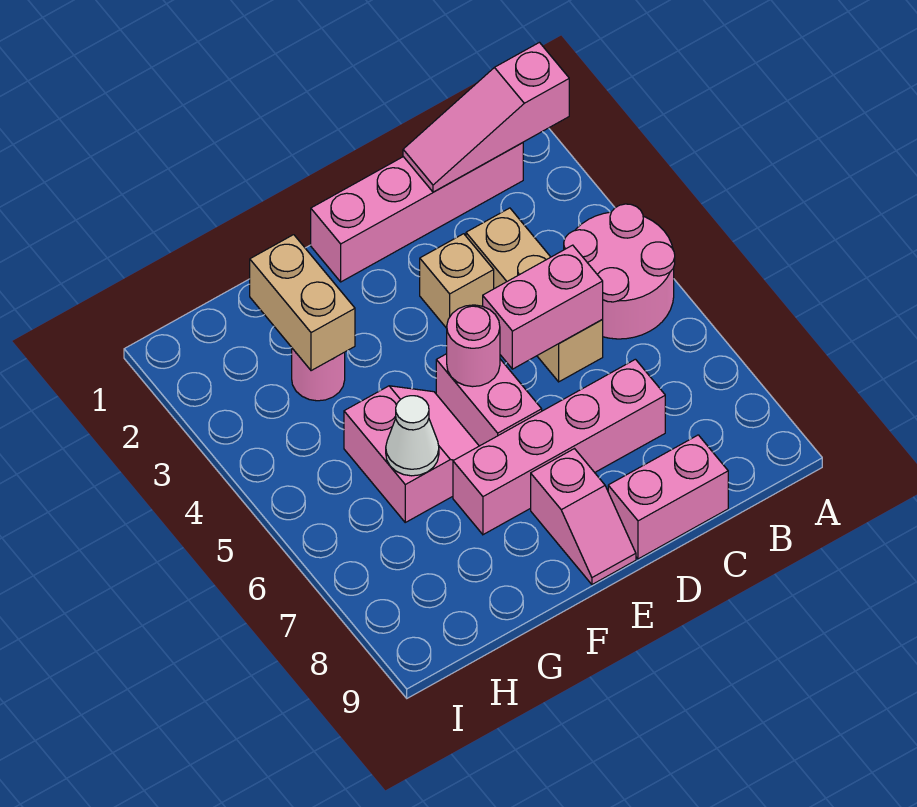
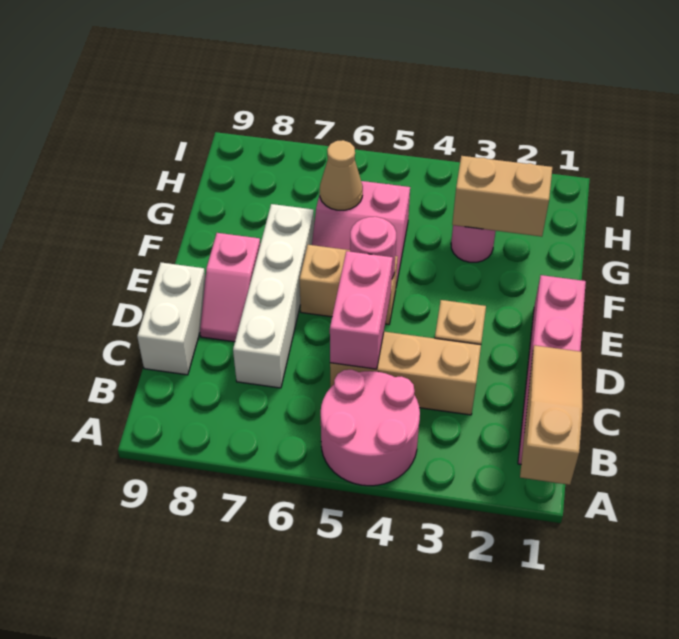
pink 1x3 slope [403,43,569,192] -> tan 1x3 slope [520,345,582,485]
pink 1x4 brick [453,359,665,535] -> white 1x4 brick [233,204,314,388]
pink 1x2 brick [608,435,728,559] -> white 1x2 brick [137,263,205,375]
pink 1x2 brick [436,354,542,446] -> tan 1x2 brick [300,245,398,324]
pink 1x2 slope [531,449,636,584] -> pink 1x2 slope turned to [200,233,260,342]
white 1x1 cone [386,396,439,476] -> tan 1x1 cone [320,140,363,210]

